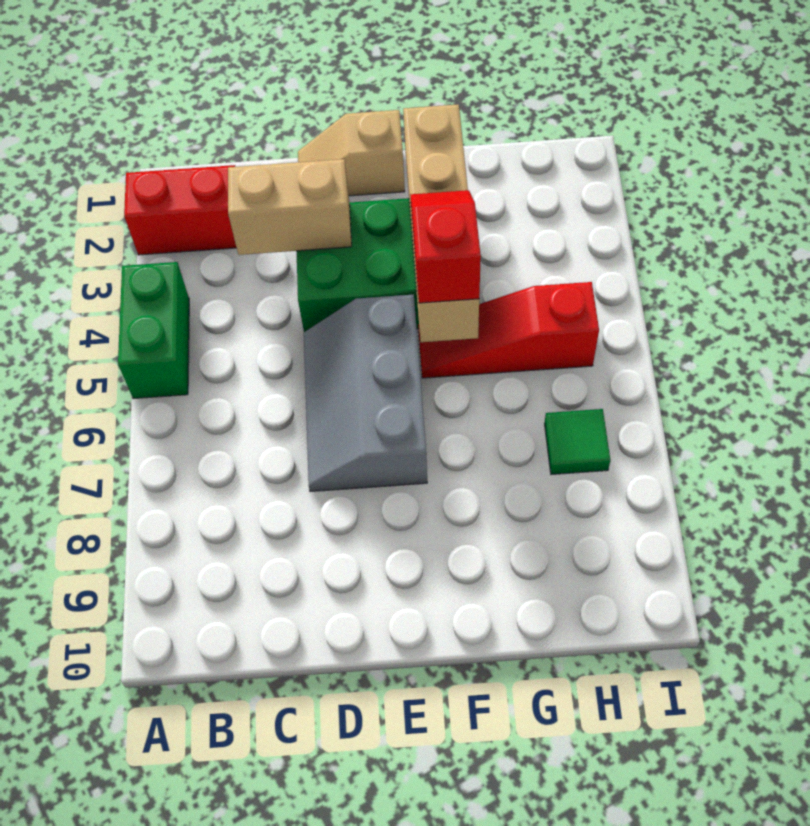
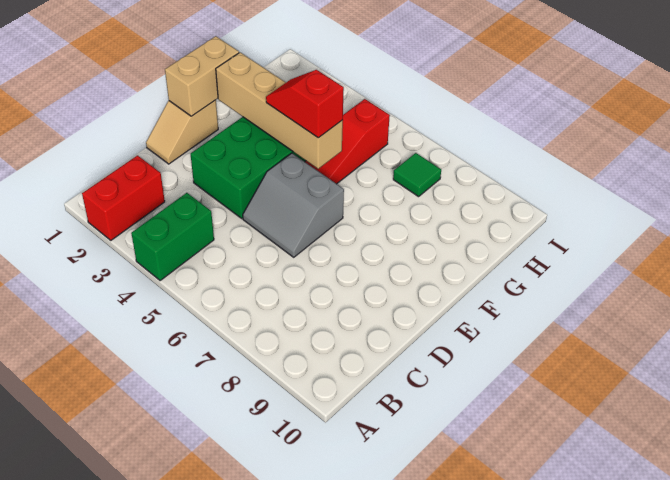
green 1x2 brick [118,262,189,399] -> green 1x2 brick turned to [131,193,214,281]
tan 1x2 brick [228,159,352,255] -> tan 1x2 brick moved to [165,36,239,116]
grey 2x3 slope [304,294,427,492] -> grey 2x2 slope [243,153,344,257]

